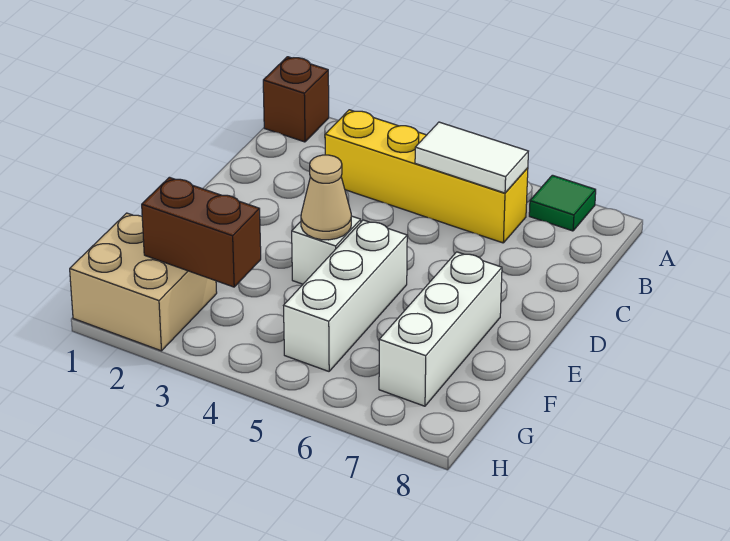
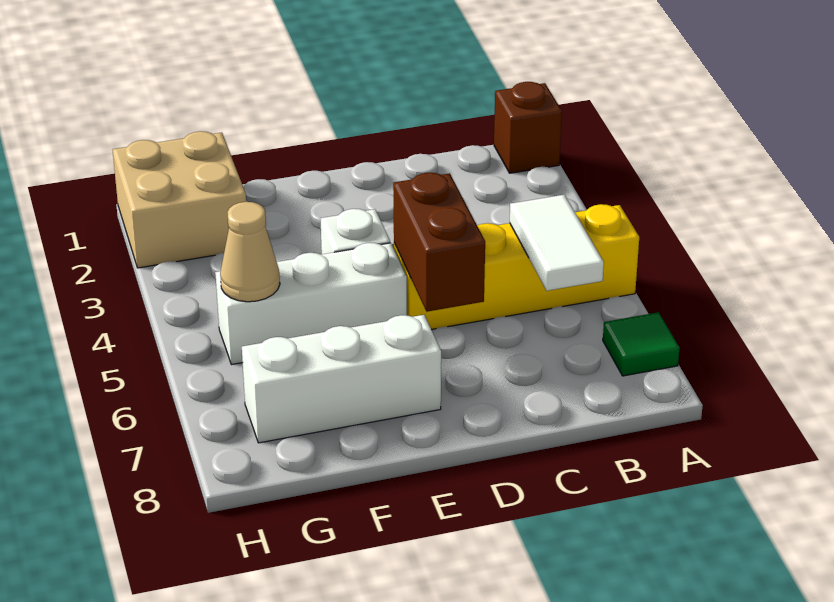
yellow 1x4 brick [325,110,528,243] -> yellow 1x4 brick turned to [394,204,639,330]
tan 1x1 cone [301,155,351,240] -> tan 1x1 cone moved to [220,202,280,302]
brown 1x2 brick [142,177,261,287] -> brown 1x2 brick moved to [393,173,485,312]

